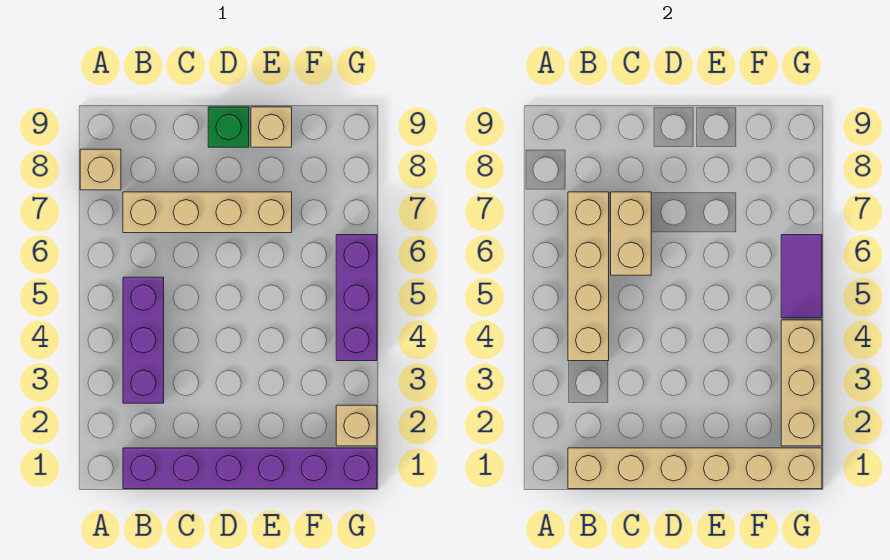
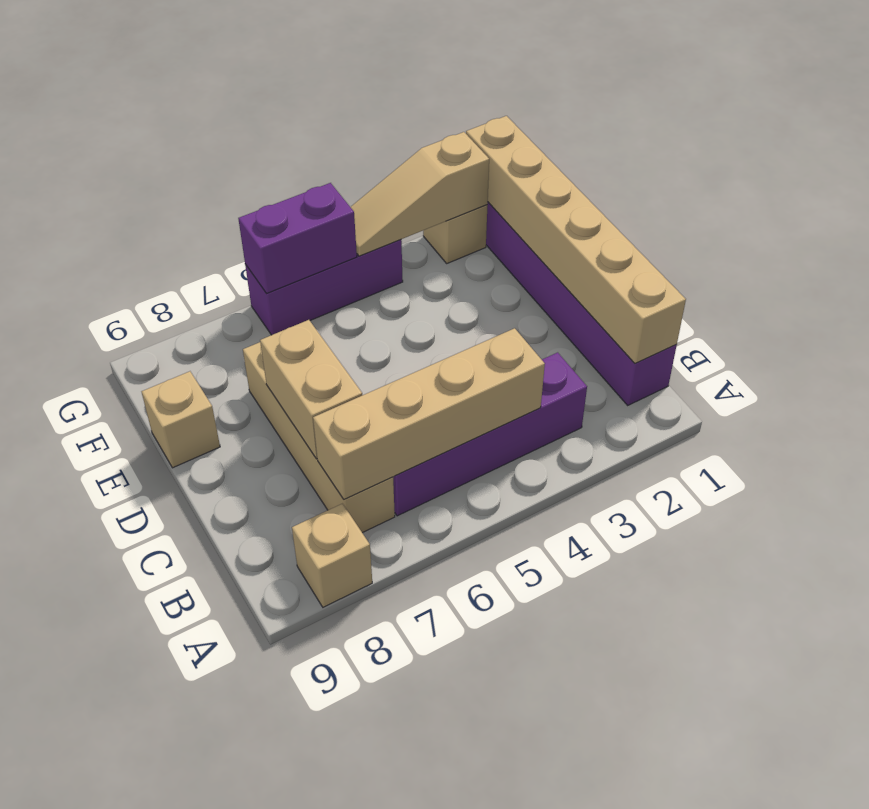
purple 1x3 brick [123,277,164,403] -> purple 1x4 brick [393,352,587,516]
tan 1x2 brick [611,192,651,275] -> tan 1x2 brick turned to [260,320,362,459]
green 1x1 brick [208,107,249,147] -> none
tan 1x3 brick [781,320,822,446] -> tan 1x3 slope [351,132,489,256]
purple 1x2 tile [781,235,822,318] -> purple 1x2 brick [238,183,357,293]

